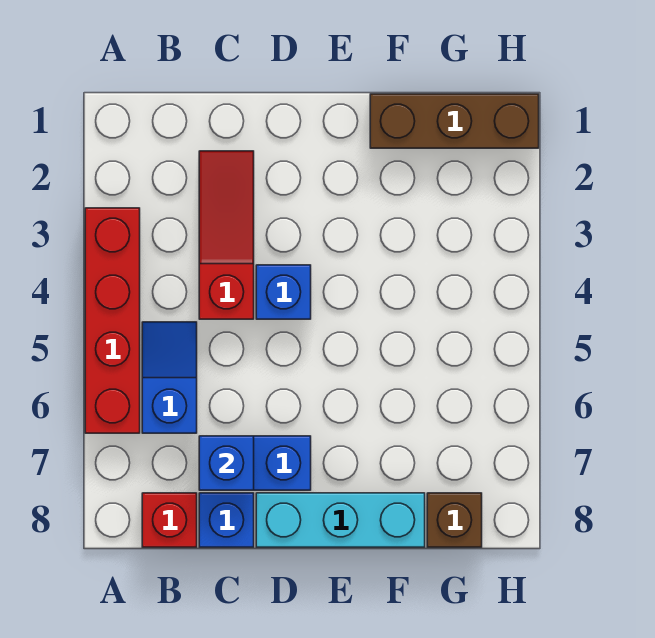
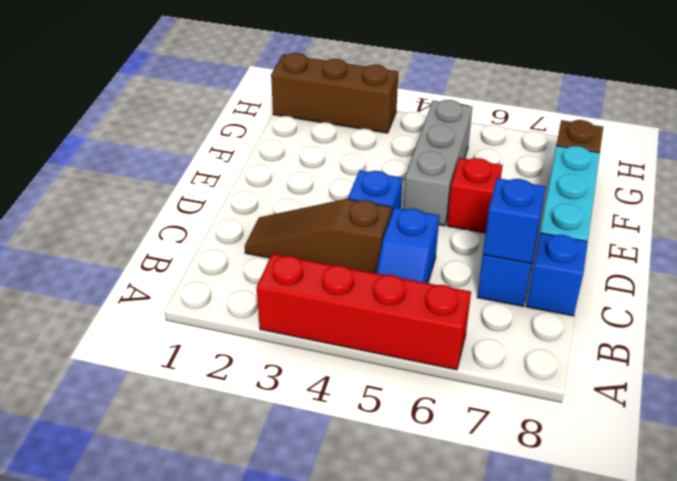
blue 1x2 slope [142,322,197,433] -> blue 1x2 slope turned to [377,207,439,283]
red 1x1 brick [142,493,197,547] -> red 1x1 brick moved to [447,158,503,233]
red 1x3 slope [199,151,254,319] -> brown 1x3 slope [245,199,392,273]
none -> grey 1x3 brick [403,100,472,226]
brown 1x3 brick [370,94,539,148] -> brown 1x3 brick turned to [271,53,398,133]

